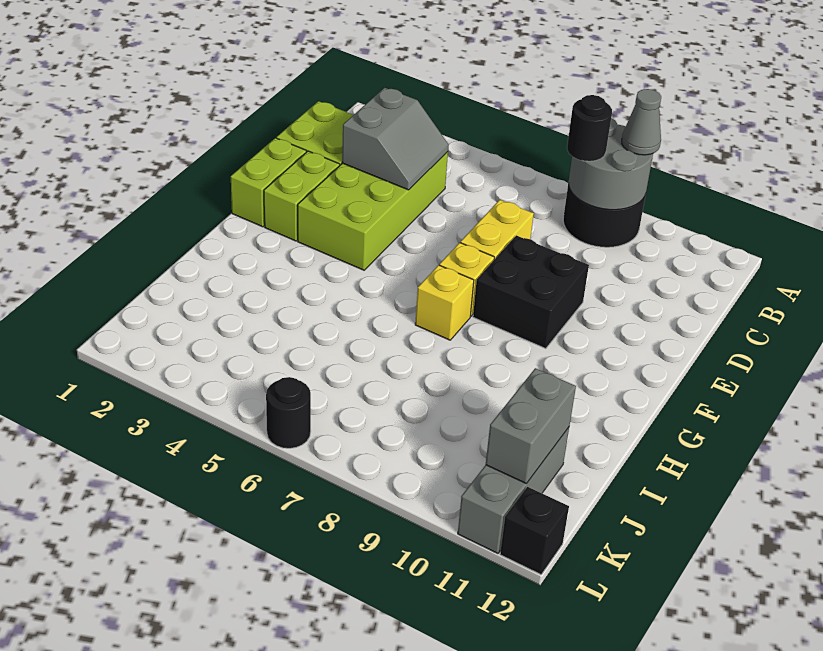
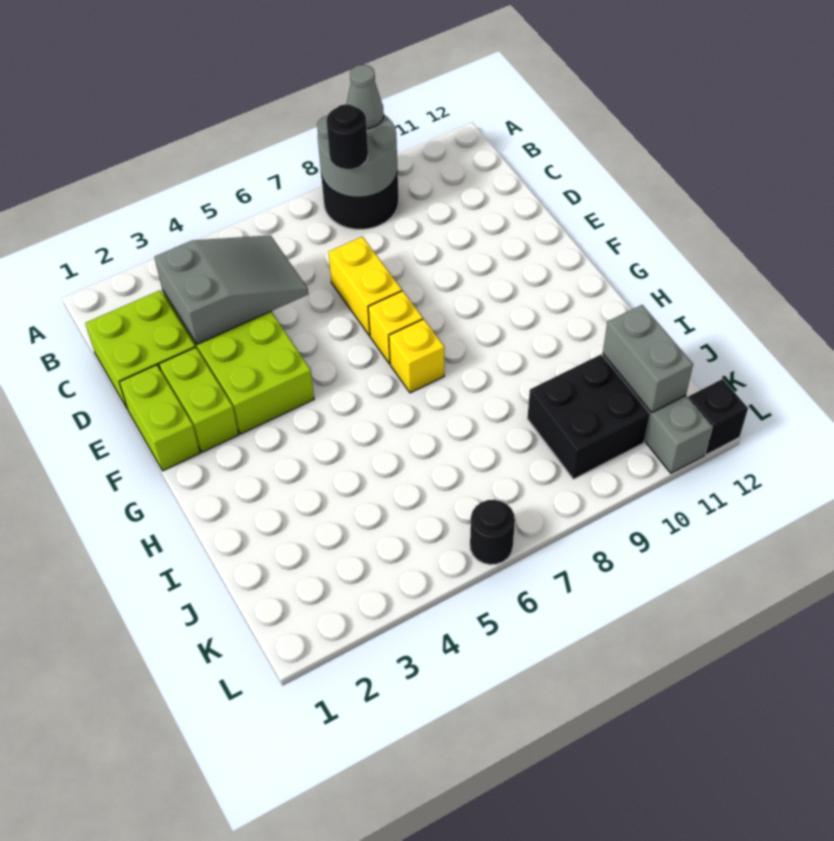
grey 2x2 slope [342,88,448,190] -> grey 2x3 slope [154,235,308,344]
black 2x2 brick [473,235,589,349] -> black 2x2 brick moved to [527,355,650,479]

